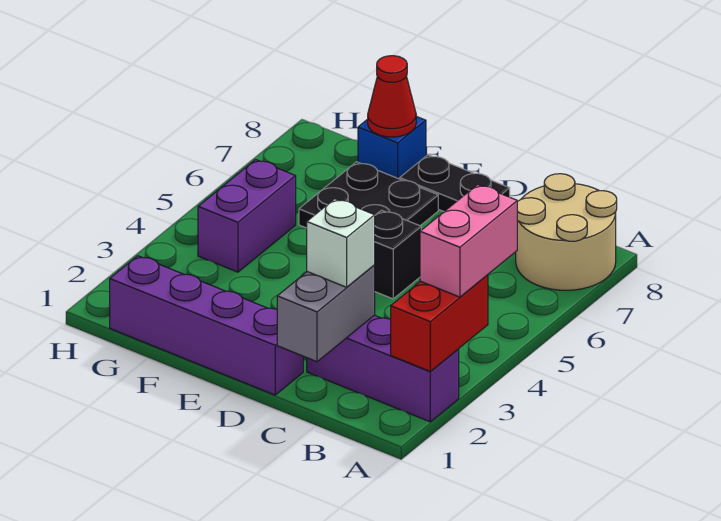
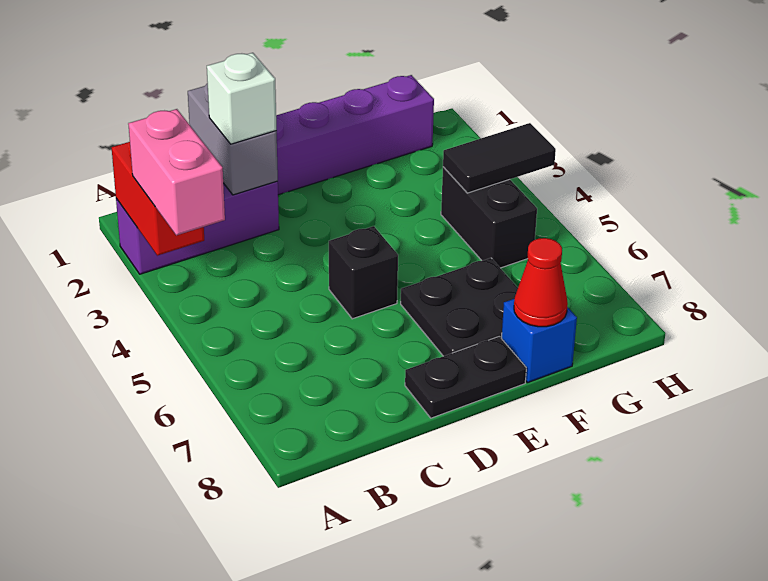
tan 2x2 round brick [516,174,617,290] -> none
purple 1x2 brick [198,160,296,272] -> black 1x2 brick [441,167,537,268]
none -> black 1x2 tile [443,123,556,193]

